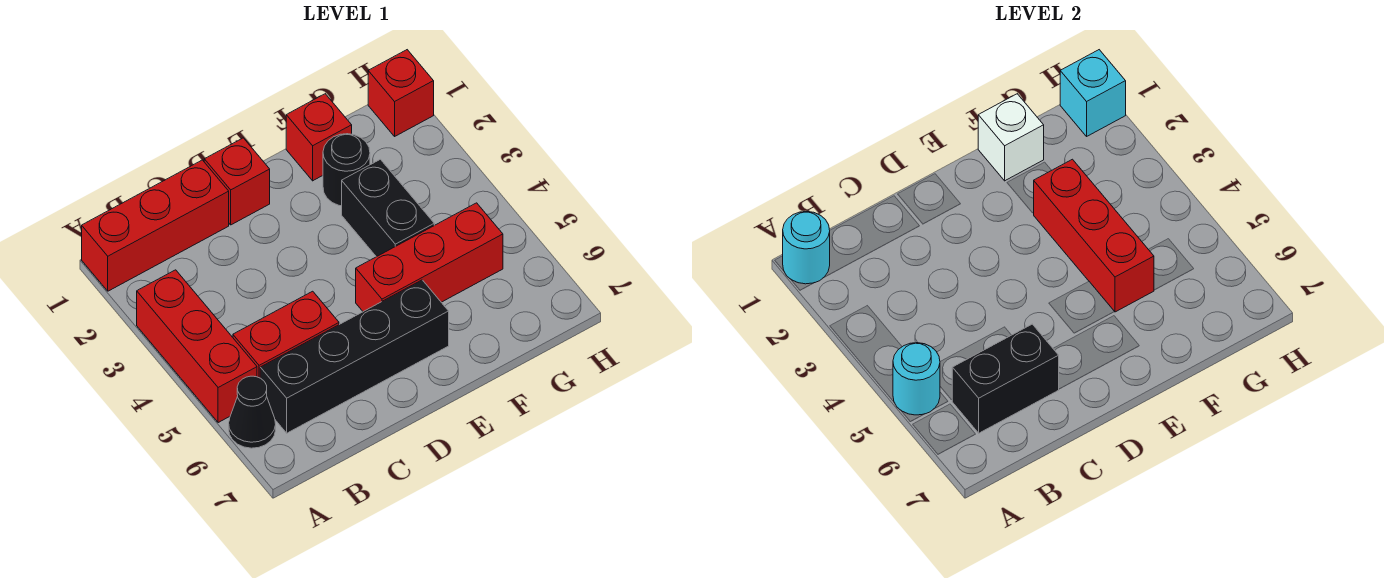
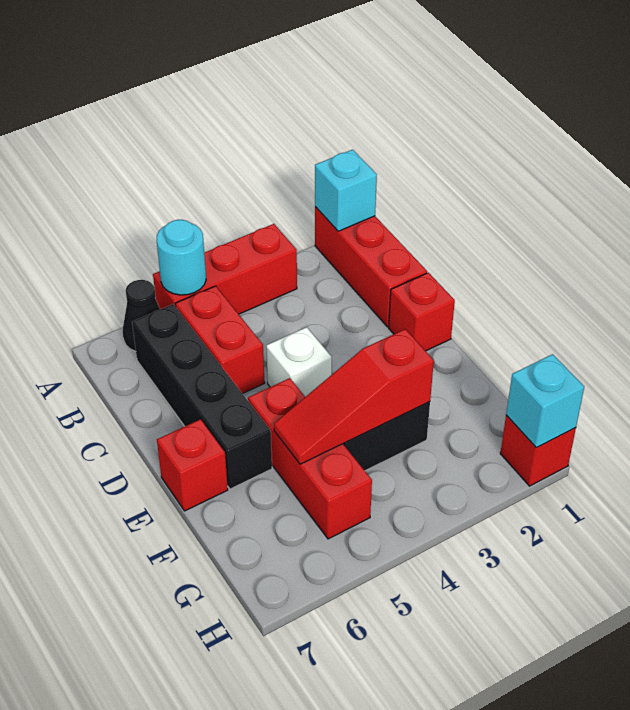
cyan 1x1 round brick [783,211,830,284] -> cyan 1x1 brick [315,150,377,231]
black 1x2 brick [952,324,1059,433] -> none
red 1x1 brick [286,94,352,181] -> red 1x1 brick moved to [157,419,228,511]
white 1x1 brick [978,94,1044,181] -> white 1x1 brick moved to [266,327,332,397]
black 1x1 round brick [323,134,370,206] -> none
red 1x3 brick [1034,159,1154,312] -> red 1x3 slope [274,329,434,464]

